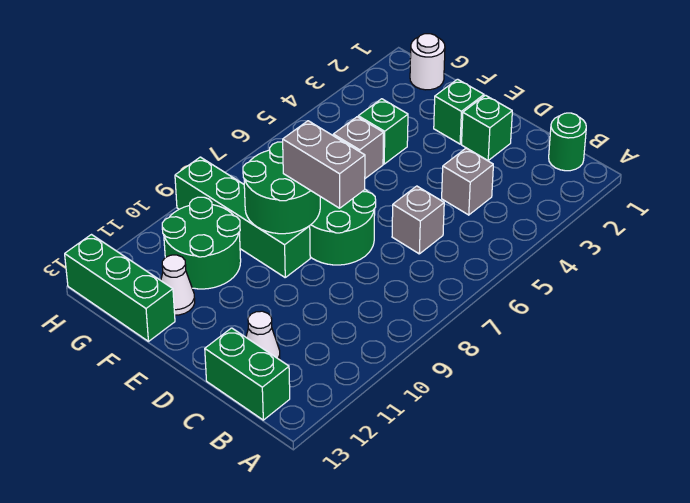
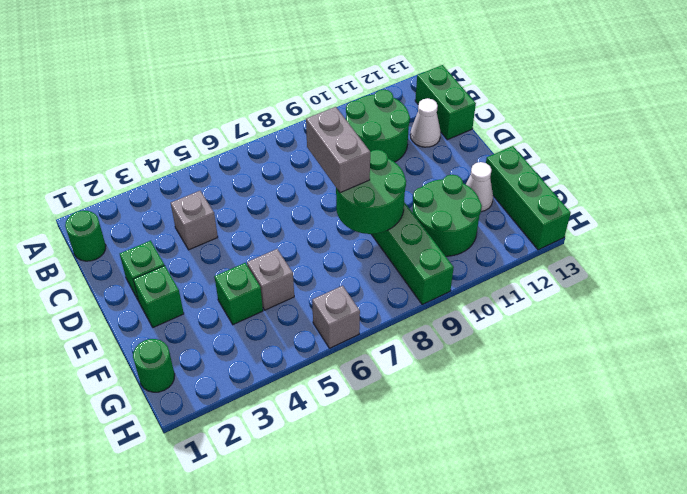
grey 1x1 brick [392,186,444,254] -> grey 1x1 brick moved to [312,286,360,348]
green 2x2 round brick [310,190,376,265] -> green 2x2 round brick moved to [346,89,410,162]
white 1x1 round brick [410,34,445,90] -> green 1x1 round brick [133,339,175,392]

